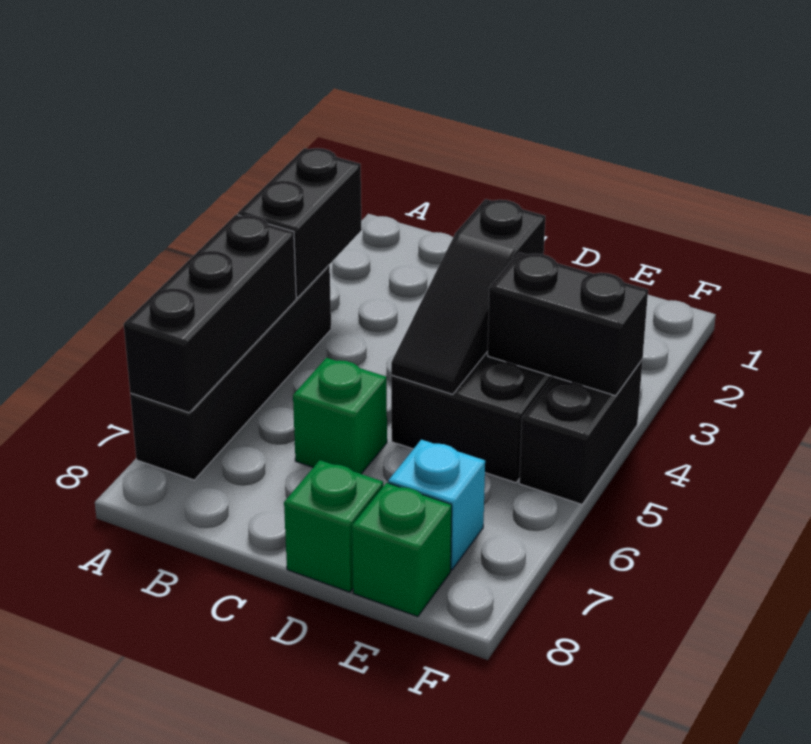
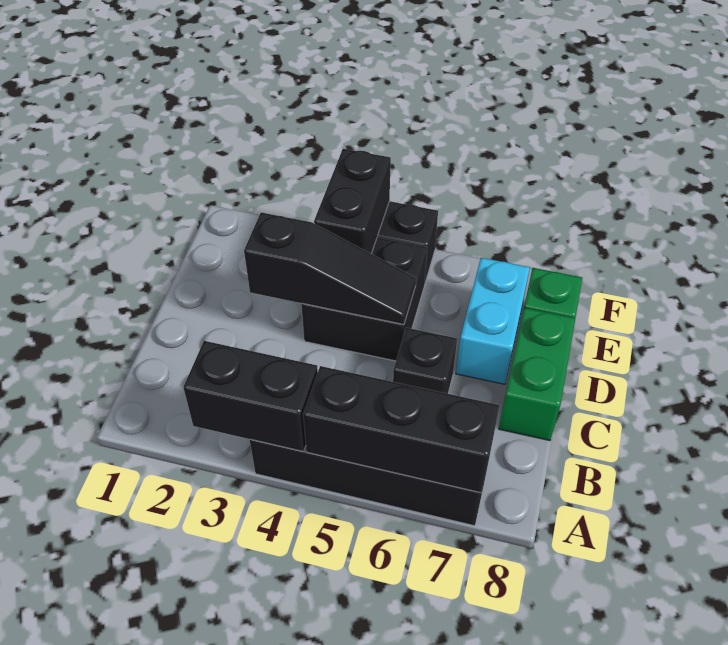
green 1x1 brick [293,358,387,474] -> black 1x1 brick [393,328,457,394]
green 1x1 brick [284,460,383,592] -> green 1x2 brick [499,308,575,441]
cyan 1x1 brick [388,440,485,570] -> cyan 1x2 brick [456,258,530,384]

